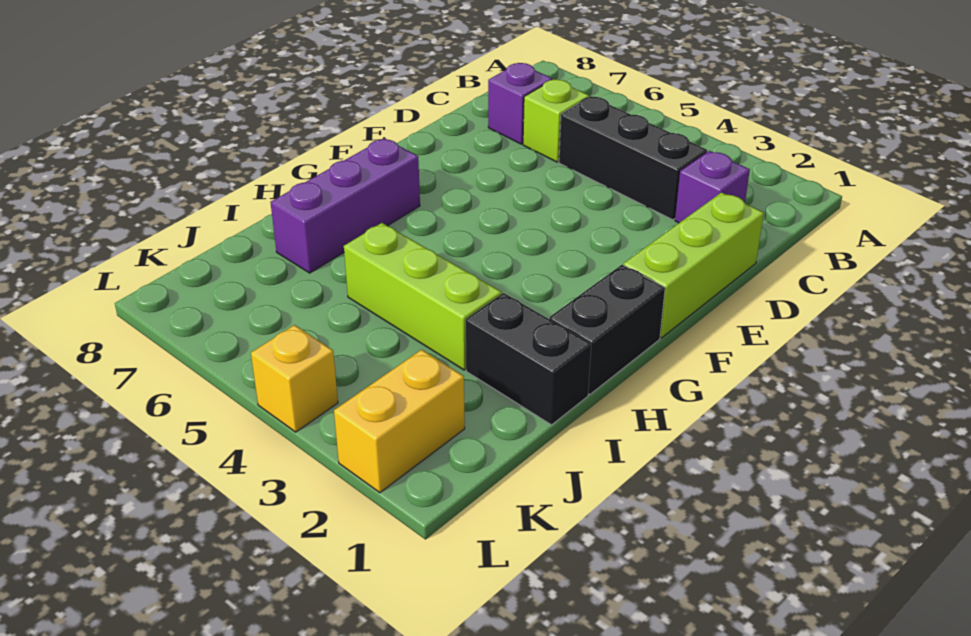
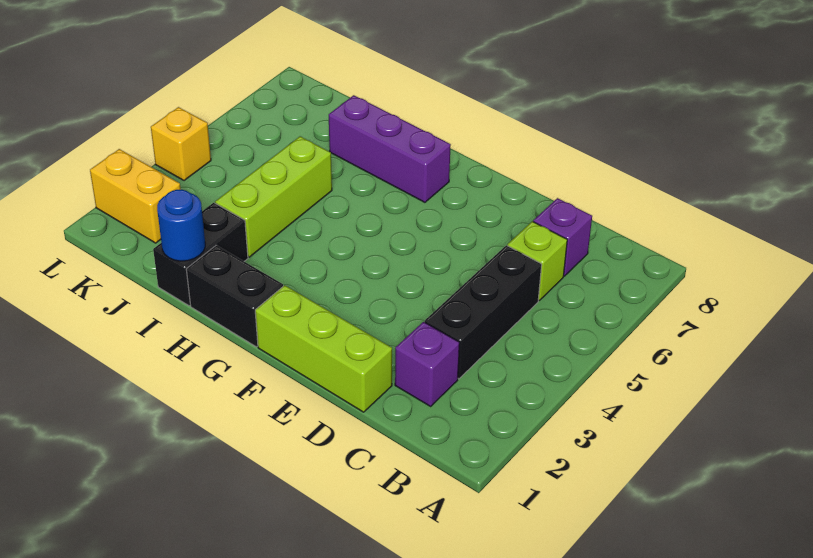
none -> blue 1x1 round brick [157,190,205,261]

